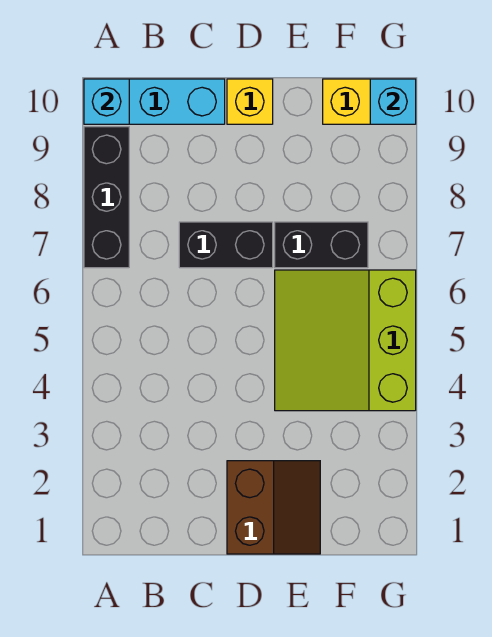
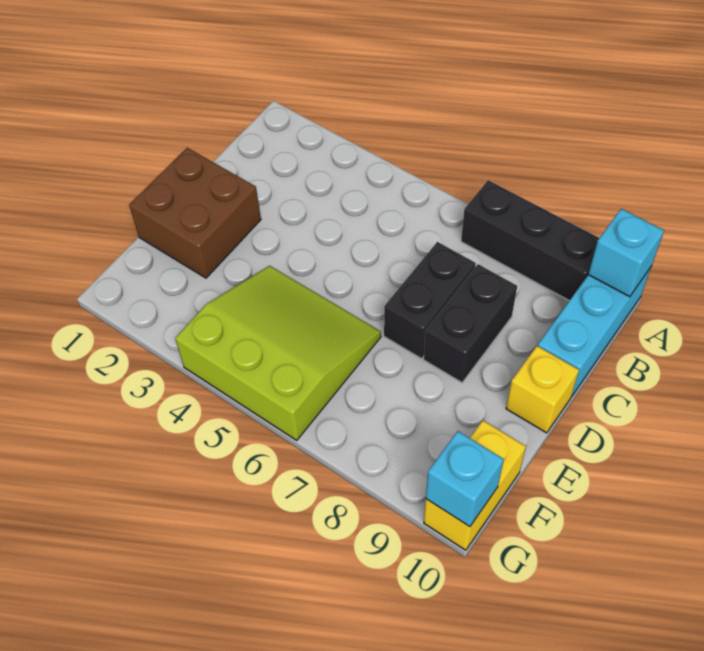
brown 2x2 slope [227,461,320,554] -> brown 2x2 brick [129,148,261,278]
black 1x2 brick [275,222,368,268] -> black 1x2 brick moved to [424,264,517,382]

